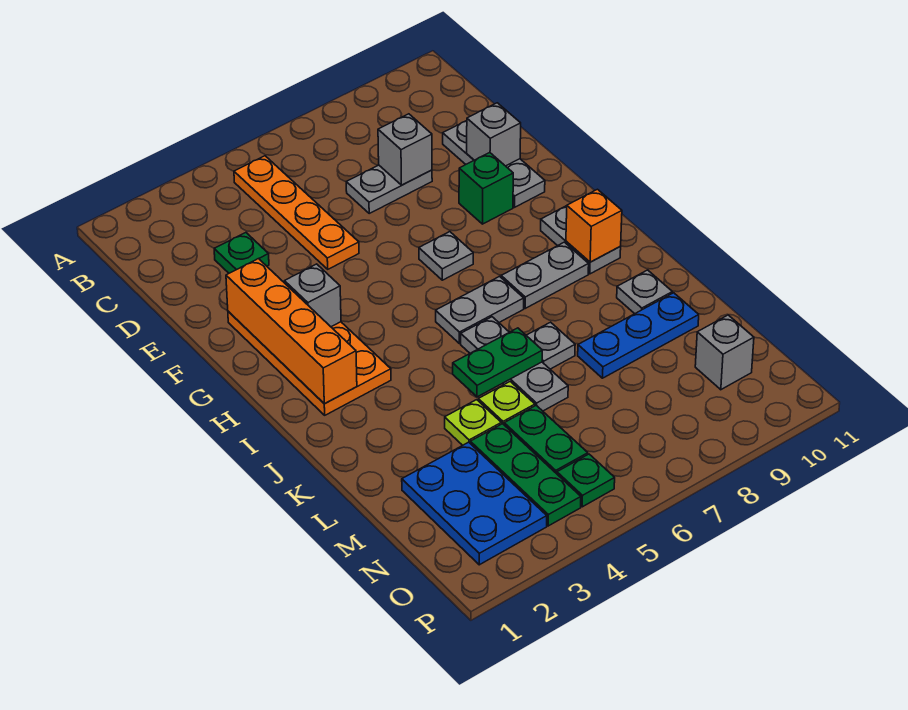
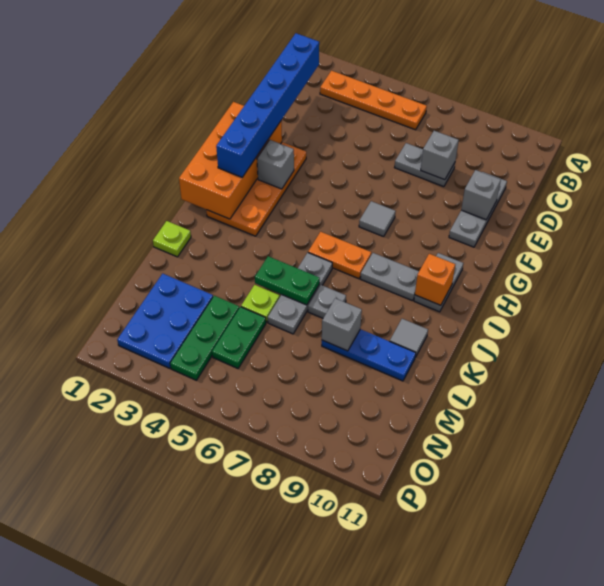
orange 1x4 plate [234,156,359,269] -> orange 1x4 plate turned to [320,71,427,130]
none -> blue 1x6 brick [216,33,319,177]
green 1x1 plate [214,233,269,273] -> none
orange 1x4 brick [226,259,357,404] -> orange 2x4 brick [179,102,282,219]
green 1x1 brick [459,153,513,224] -> none
grey 1x1 plate [419,232,473,280] -> grey 1x1 tile [359,201,396,237]
grey 1x2 plate [436,276,524,344] -> orange 1x2 plate [308,232,371,279]
grey 1x1 plate [617,270,672,314] -> grey 1x1 tile [390,319,428,357]
lime 1x1 plate [445,400,501,445] -> lime 1x1 plate moved to [153,221,191,257]
grey 1x1 brick [695,315,754,390] -> grey 1x1 brick moved to [322,298,362,351]
green 1x1 plate [557,454,615,507] -> none

